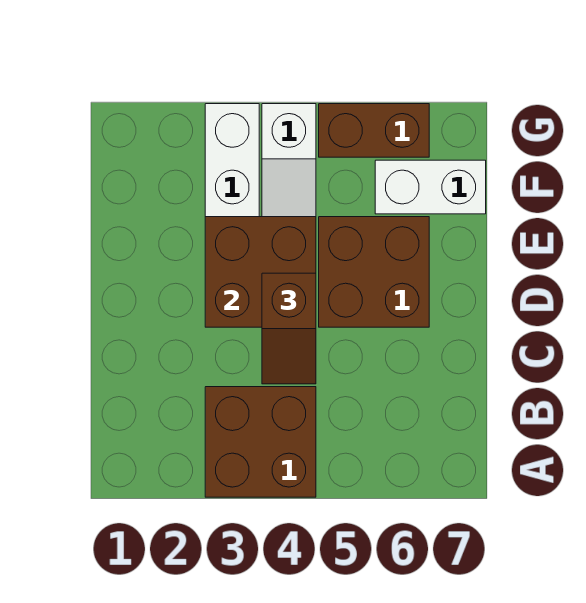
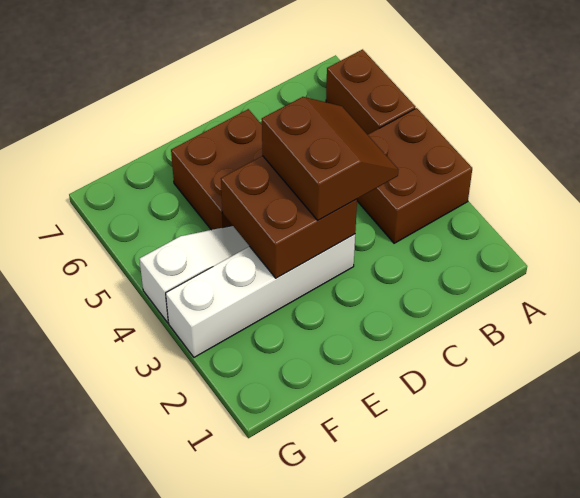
brown 1x2 slope [262,273,316,384] -> brown 2x2 slope [262,97,399,220]
white 1x2 brick [375,160,486,214] -> none
brown 1x2 brick [319,104,429,157] -> brown 1x2 brick moved to [326,49,415,135]

